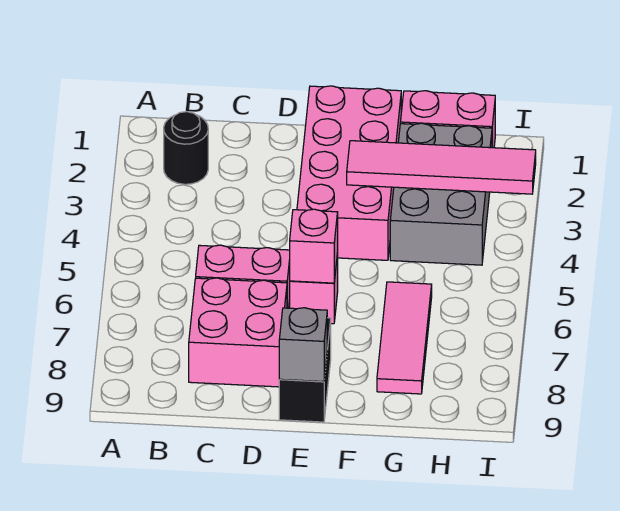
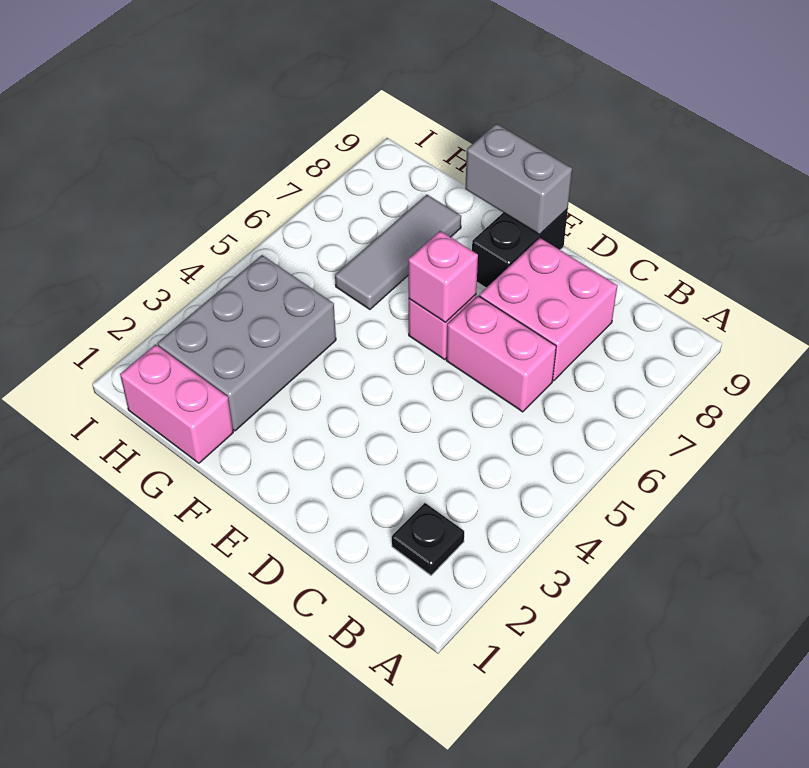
black 1x1 round brick [164,112,208,184] -> black 1x1 plate [392,503,464,575]
pink 2x4 brick [297,86,401,260] -> none
grey 1x1 brick [279,308,327,382] -> grey 1x2 brick [465,124,572,235]
pink 1x4 tile [347,141,536,194] -> none
pink 1x3 tile [377,282,432,394] -> grey 1x3 tile [335,195,461,309]

